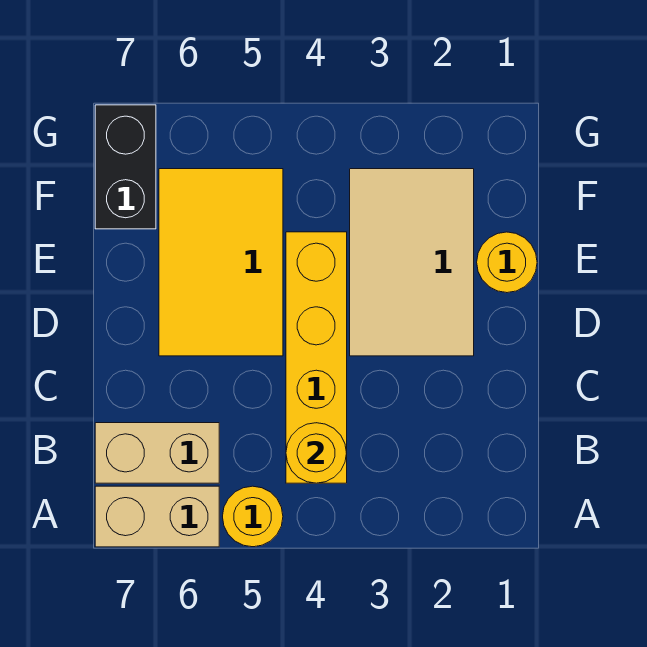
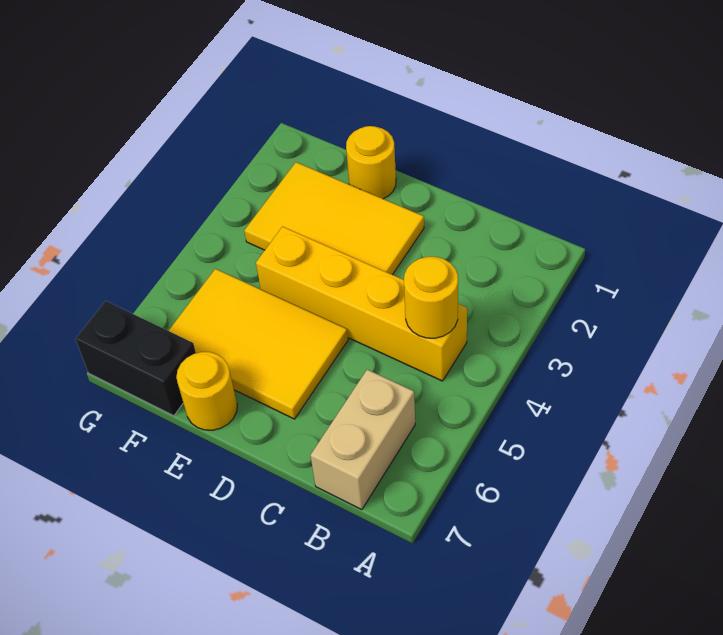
yellow 1x1 round brick [223,486,283,547] -> yellow 1x1 round brick moved to [176,352,237,430]
tan 1x2 brick [95,486,219,547] -> none
tan 2x3 tile [350,169,474,356] -> yellow 2x3 tile [244,162,424,275]

